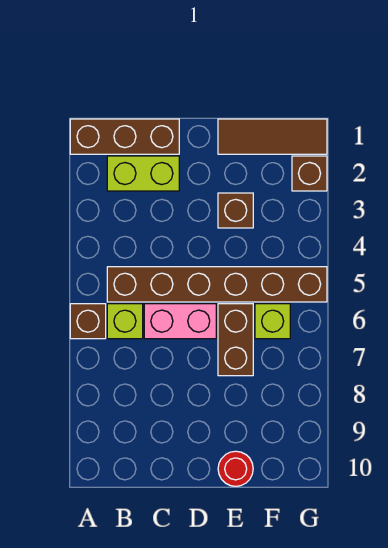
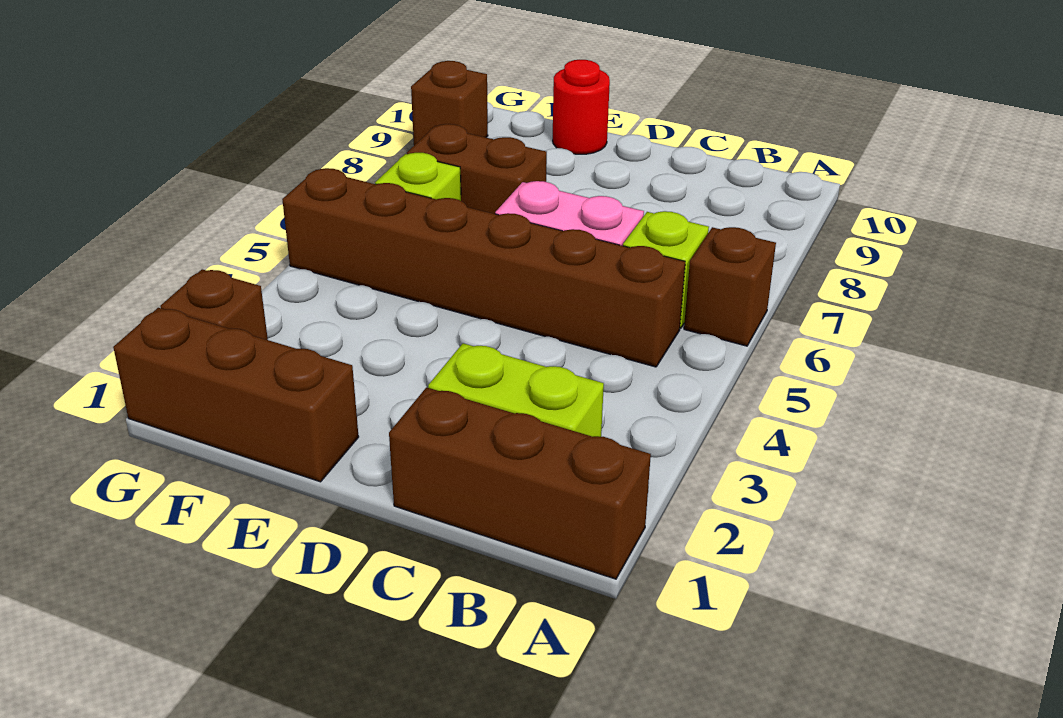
brown 1x3 tile [218,119,327,154] -> brown 1x3 brick [113,308,359,482]
brown 1x1 brick [218,193,253,228] -> brown 1x1 brick moved to [411,61,488,145]
brown 1x2 brick [218,304,253,376] -> brown 1x2 brick turned to [407,124,547,214]

